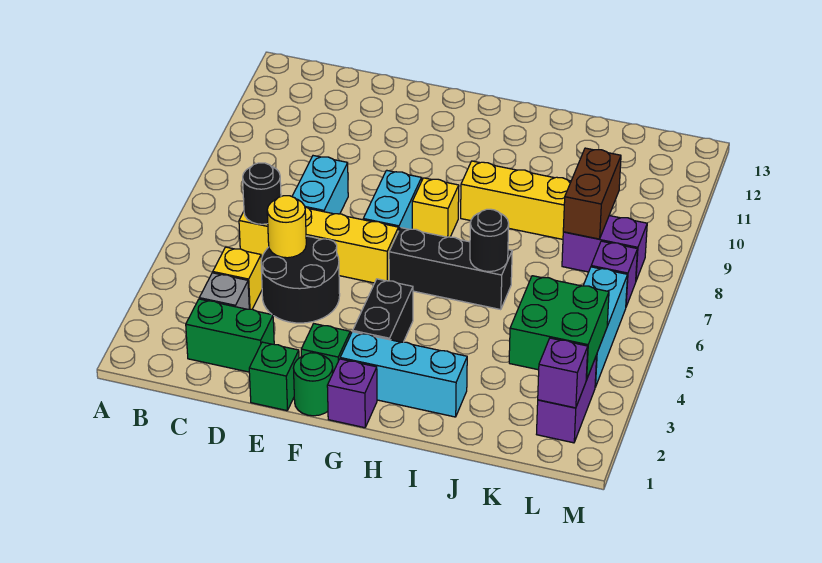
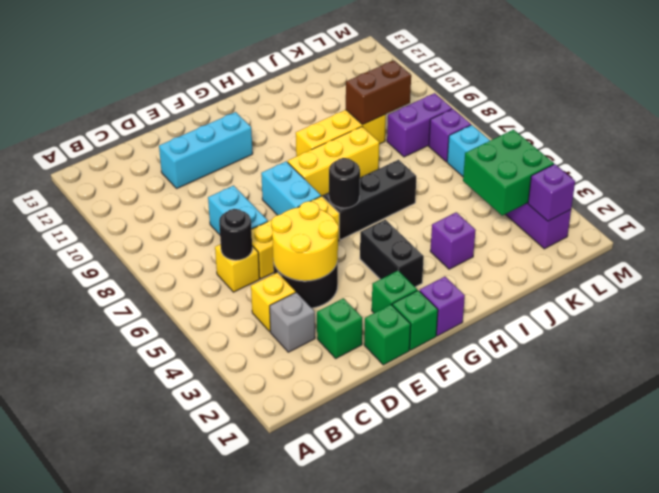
green 1x2 brick [186,299,274,372] -> green 1x1 brick [317,298,362,358]
yellow 1x1 round brick [267,196,306,258] -> yellow 2x2 round brick [271,201,339,281]
green 1x1 round brick [294,353,333,416] -> green 1x1 brick [392,290,438,350]
cyan 1x3 brick [340,332,467,417] -> cyan 1x3 brick moved to [159,112,253,188]
yellow 1x1 brick [412,178,459,237] -> yellow 1x3 brick [288,127,379,196]
none -> purple 1x1 brick [430,212,475,269]
black 1x1 round brick [470,209,509,272] -> black 1x1 round brick moved to [329,158,360,208]
brown 1x2 brick [563,148,621,239] -> brown 1x2 brick turned to [346,60,411,124]

